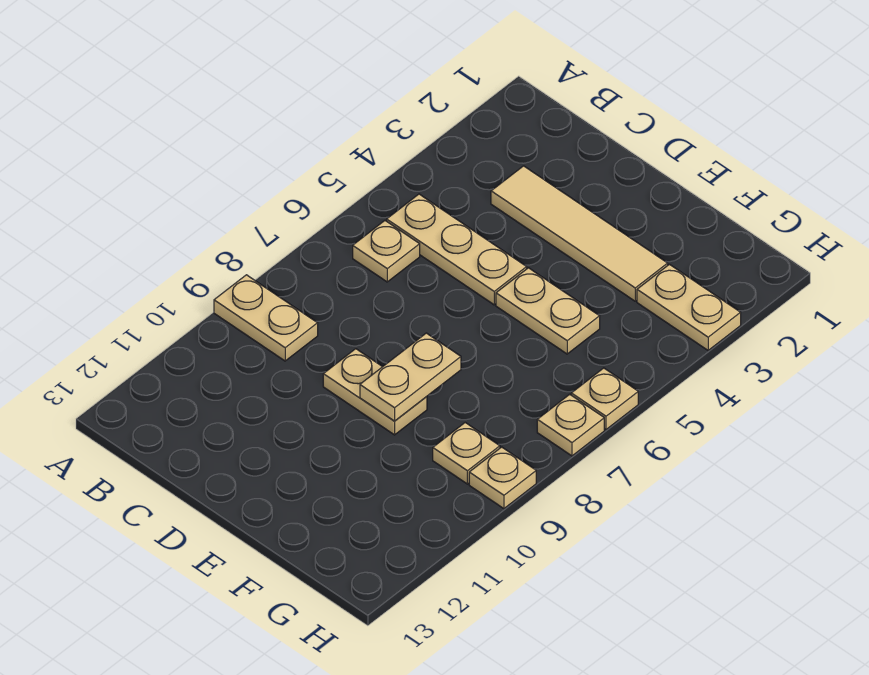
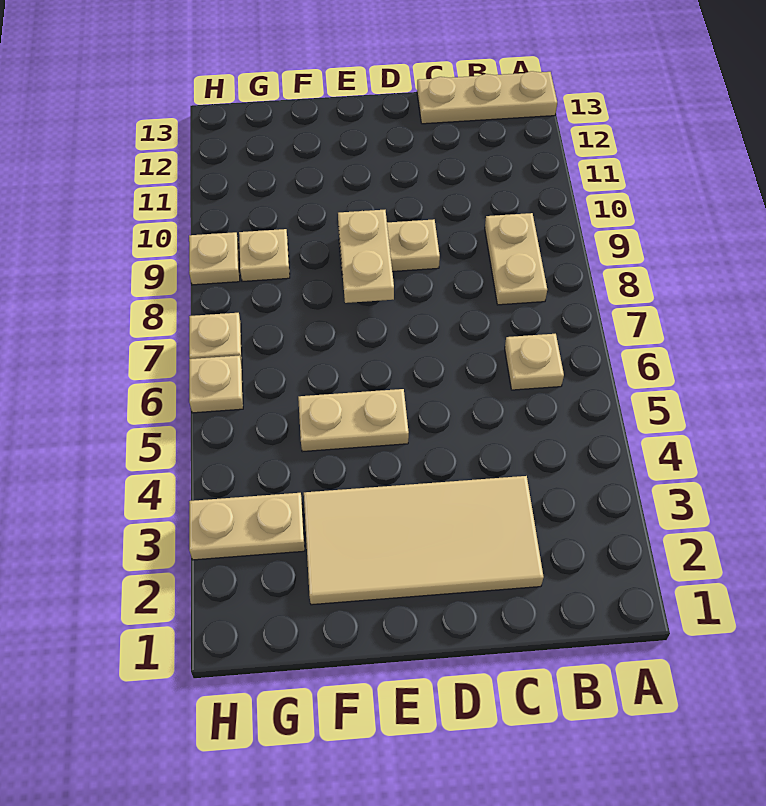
tan 1x2 plate [214,275,318,361] -> tan 1x2 plate turned to [485,213,547,305]
tan 1x3 plate [387,194,527,305] -> tan 1x3 plate moved to [417,71,557,124]
tan 1x4 tile [491,166,668,301] -> tan 2x4 tile [304,476,544,605]

